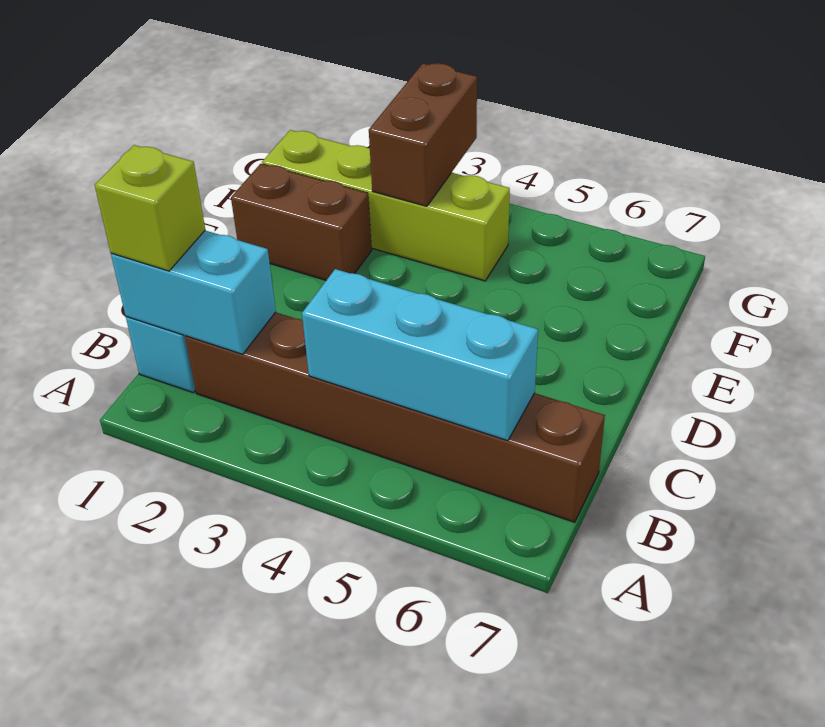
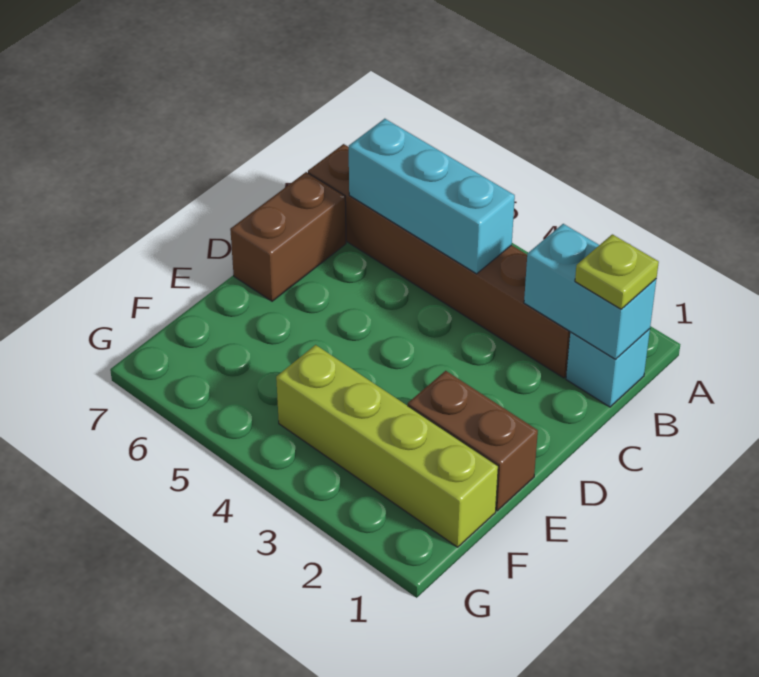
lime 1x1 brick [95,145,205,271] -> lime 1x1 plate [575,234,659,309]
brown 1x2 brick [369,63,477,206] -> brown 1x2 brick moved to [230,172,346,301]

